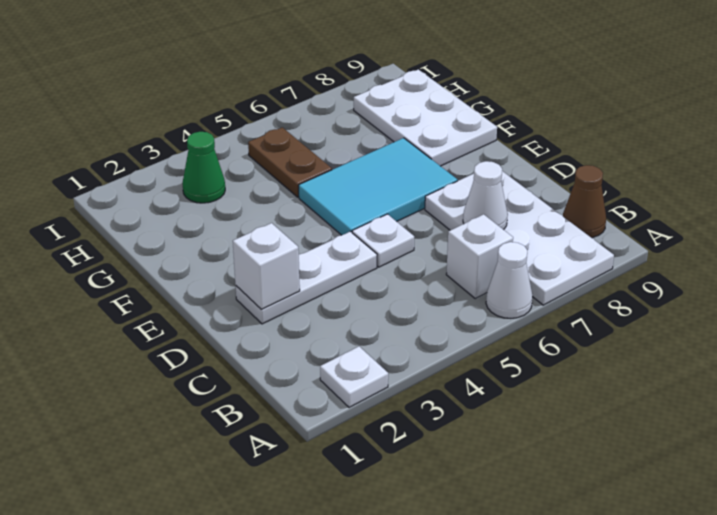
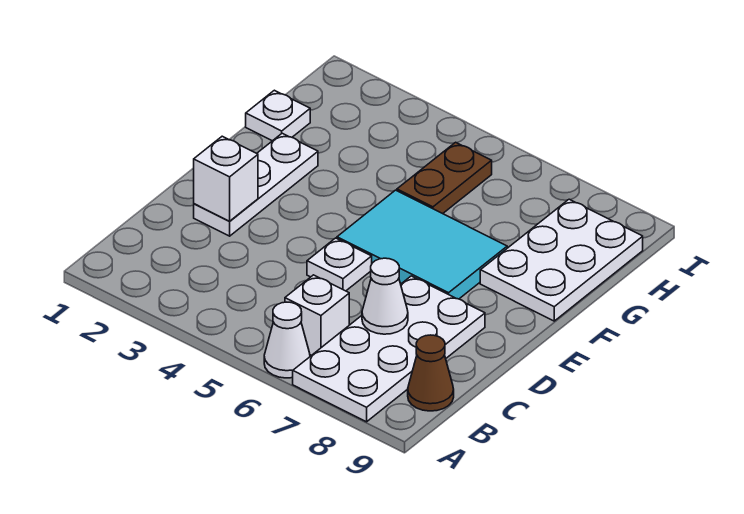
white 1x1 plate [320,346,388,407] -> white 1x1 plate moved to [246,90,310,141]
white 1x3 plate [236,232,377,324] -> white 1x3 plate turned to [194,133,318,236]
green 1x1 cone [182,132,225,203] -> none

